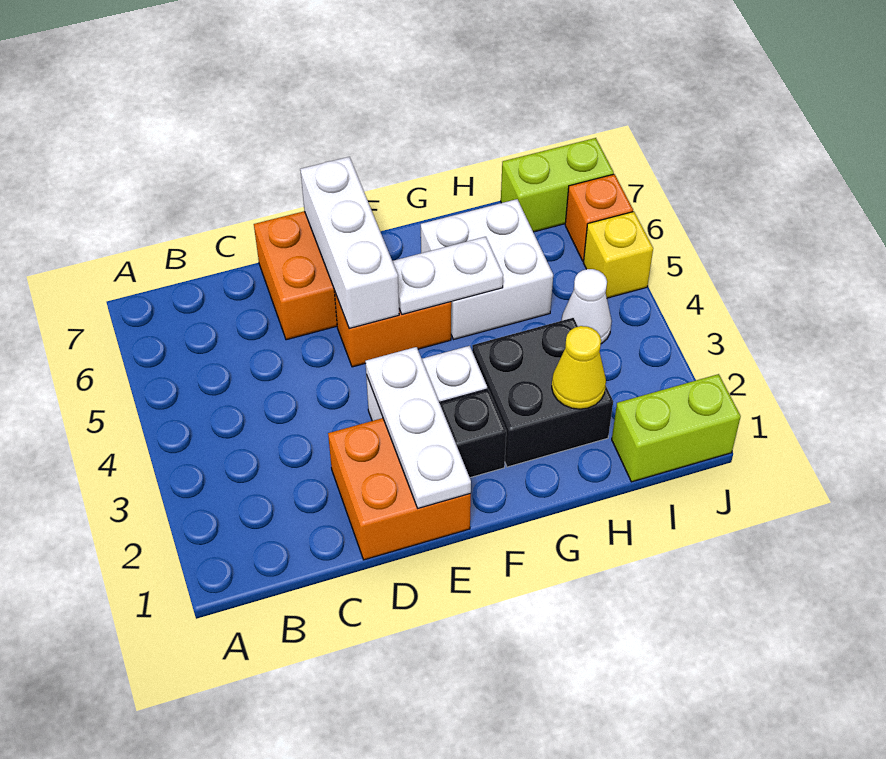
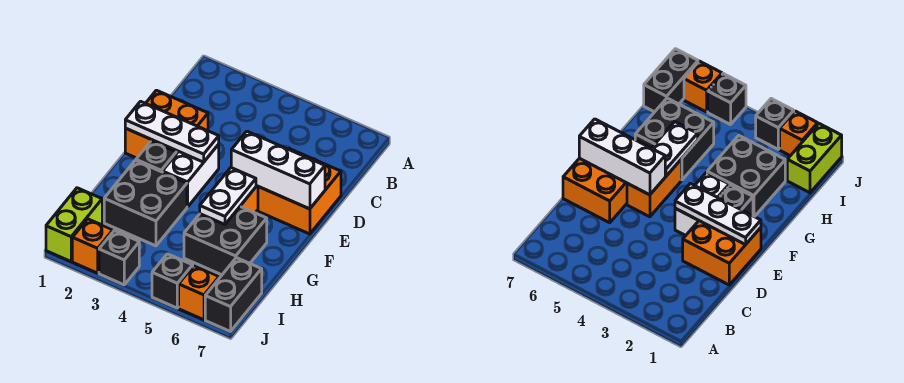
white 2x2 brick [421,199,553,340] -> black 2x2 brick [184,207,267,275]
yellow 1x1 cone [552,326,606,409] -> none
white 1x1 cone [561,269,612,344] -> none
lime 1x2 brick [501,138,614,232] -> black 1x2 brick [205,258,262,331]
none -> orange 1x1 brick [72,219,113,273]
none -> black 1x1 brick [99,231,139,285]
yellow 1x1 brick [584,212,653,298] -> black 1x1 brick [152,254,193,308]

